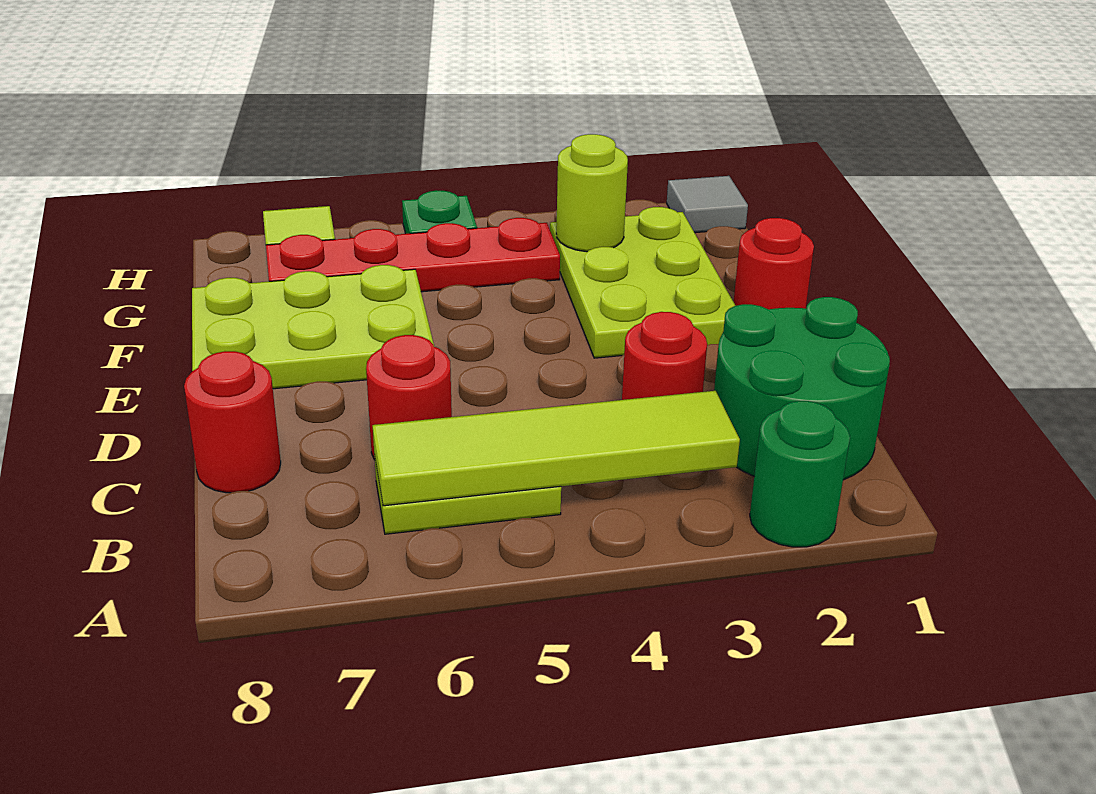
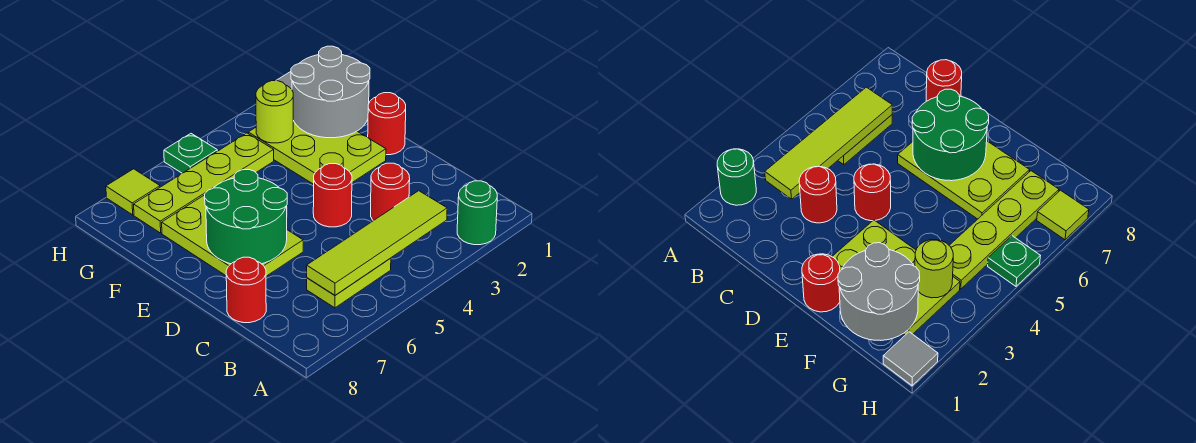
green 2x2 round brick [714,297,890,480] -> green 2x2 round brick moved to [205,170,287,264]
red 1x1 round brick [366,335,452,460] -> red 1x1 round brick moved to [313,164,352,227]
lime 2x3 plate [192,265,434,389] -> lime 2x3 plate turned to [162,195,303,276]
none -> grey 2x2 round brick [291,46,370,138]
red 1x4 plate [266,218,560,292] -> lime 1x4 plate [134,133,274,233]

